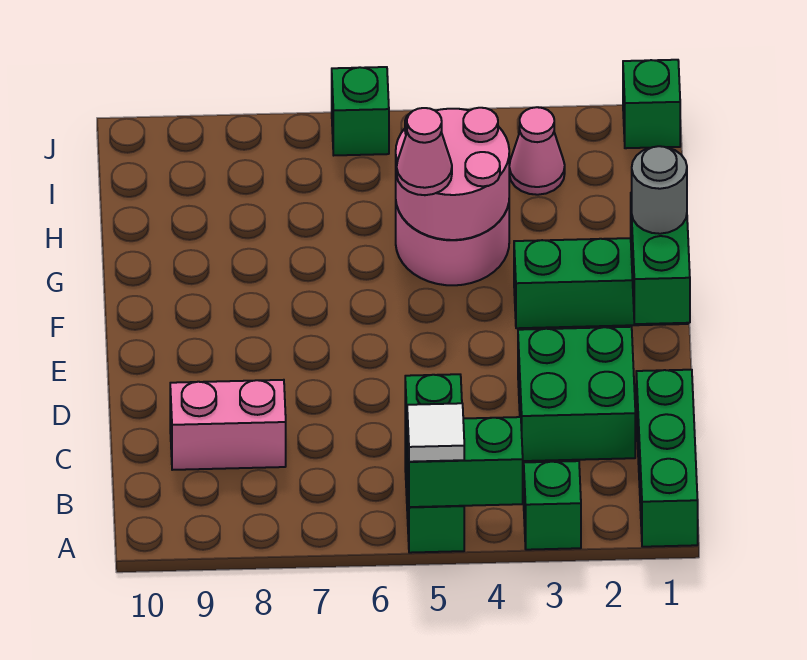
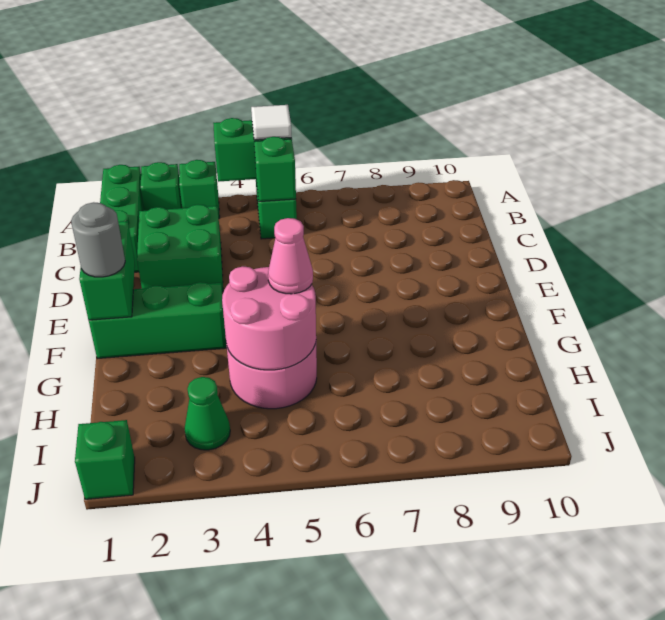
pink 1x2 brick [170,380,286,470] -> none
pink 1x1 cone [509,107,565,195] -> green 1x1 cone [185,377,230,450]
green 1x1 brick [332,67,389,155] -> green 1x1 brick moved to [141,162,182,211]

